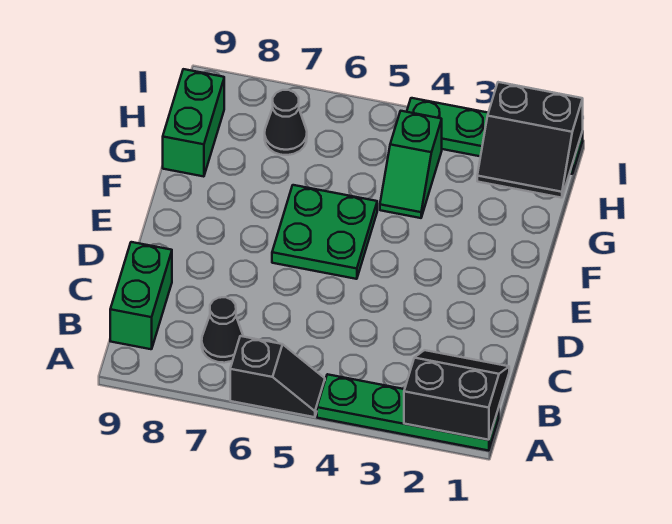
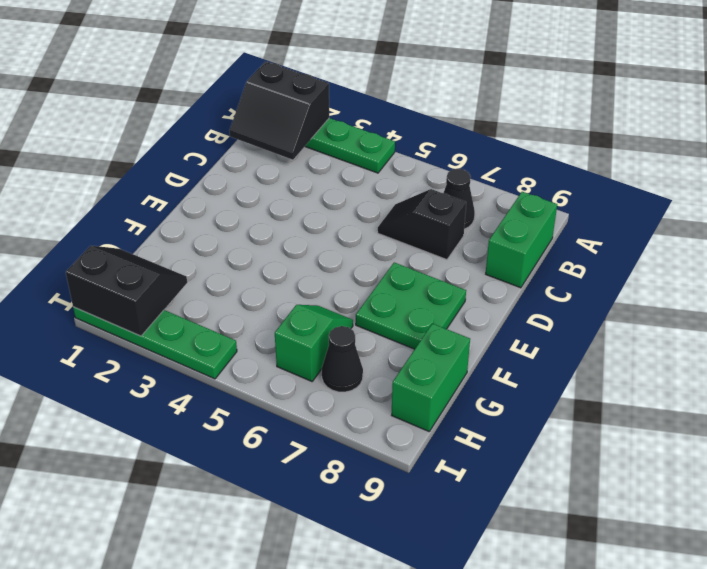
black 1x2 slope [230,336,325,417] -> black 1x2 slope moved to [378,189,466,260]
green 2x2 plate [272,185,377,279] -> green 2x2 plate moved to [356,263,466,349]
green 1x2 slope [380,111,442,218] -> green 1x2 slope moved to [275,305,353,381]

